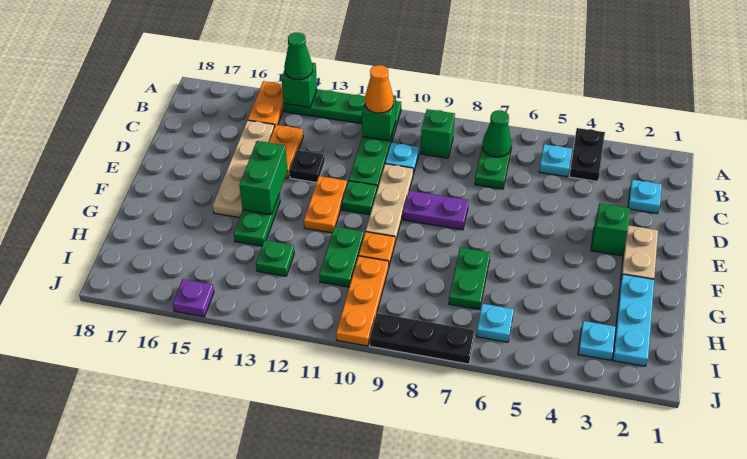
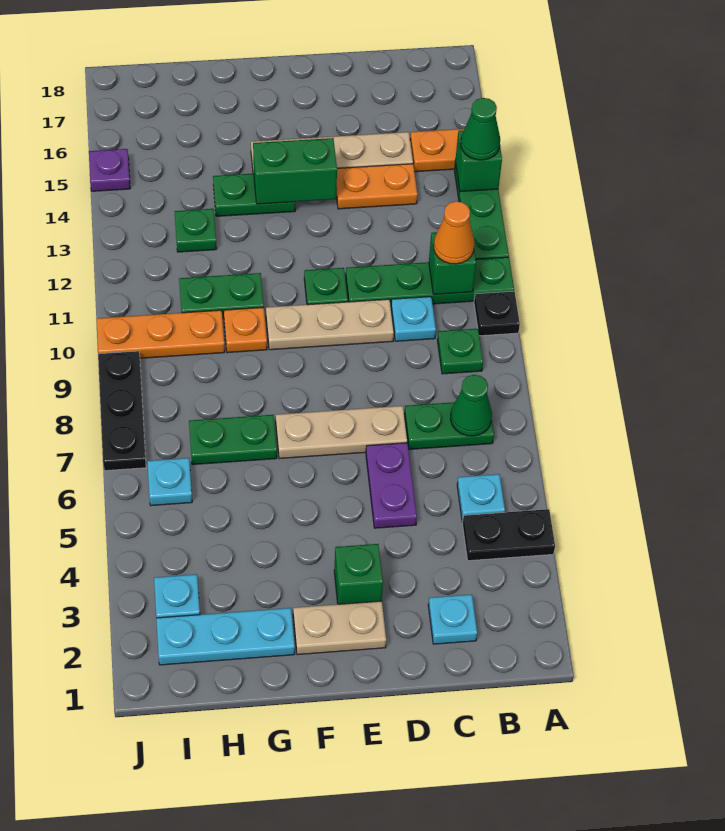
green 1x1 brick [420,109,455,158] -> green 1x1 plate [437,329,483,374]
none -> tan 1x3 plate [276,406,407,459]
black 1x1 plate [289,150,325,182] -> black 1x1 plate moved to [474,291,520,336]
purple 1x2 plate [403,191,469,230] -> purple 1x2 plate moved to [366,443,417,528]
orange 1x2 plate [304,176,347,233] -> none

